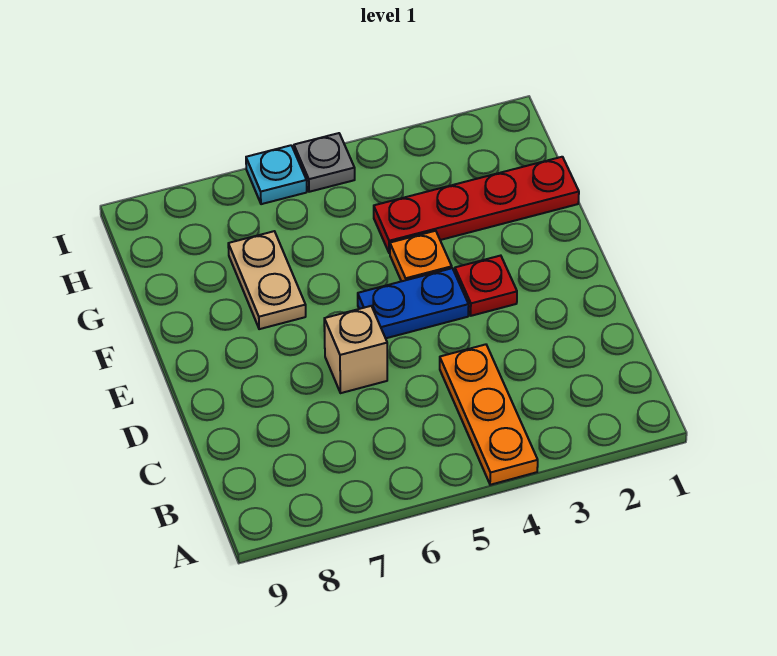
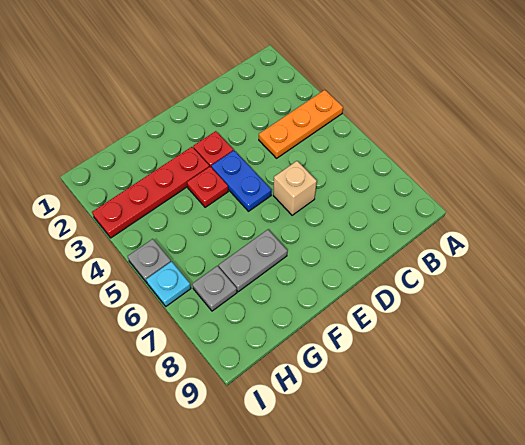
orange 1x1 plate [390,231,452,281] -> red 1x1 plate [187,167,228,207]
tan 1x2 plate [228,231,306,329] -> grey 1x2 plate [219,230,287,292]
red 1x4 plate [374,157,579,253] -> red 1x4 plate turned to [92,147,209,238]
none -> grey 1x1 plate [192,266,237,311]

